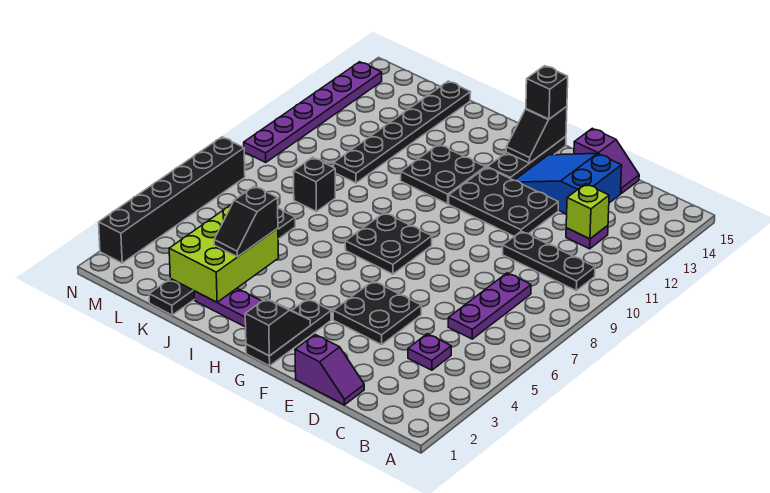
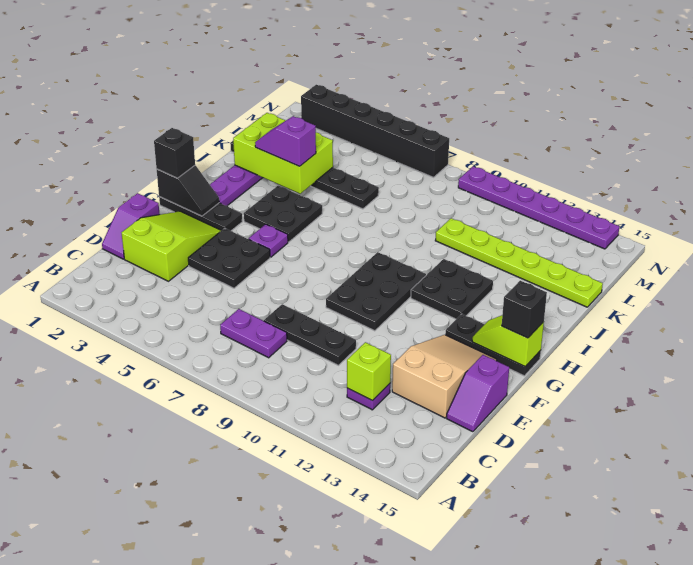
black 1x3 plate [503,231,595,291] -> black 1x3 plate turned to [264,304,356,365]
purple 1x1 plate [408,334,451,370] -> purple 1x1 plate moved to [249,224,288,257]
purple 1x3 plate [448,273,531,339] -> purple 1x2 plate [220,309,287,358]
none -> lime 2x3 slope [122,211,222,281]
blue 2x3 slope [515,153,622,214] -> tan 2x3 slope [392,335,497,418]
black 2x3 plate [449,167,558,236] -> black 2x3 plate moved to [326,252,426,331]
black 2x2 plate [345,213,432,274] -> black 2x2 plate moved to [244,186,322,242]
black 1x2 slope [506,107,567,163] -> lime 1x2 slope [472,315,544,366]
black 1x2 slope [214,186,278,257] -> purple 1x2 slope [255,116,316,166]
black 1x1 brick [293,157,335,211] -> black 1x1 brick moved to [154,128,195,178]
black 1x6 plate [334,81,471,183] -> lime 1x6 plate [435,218,603,307]

